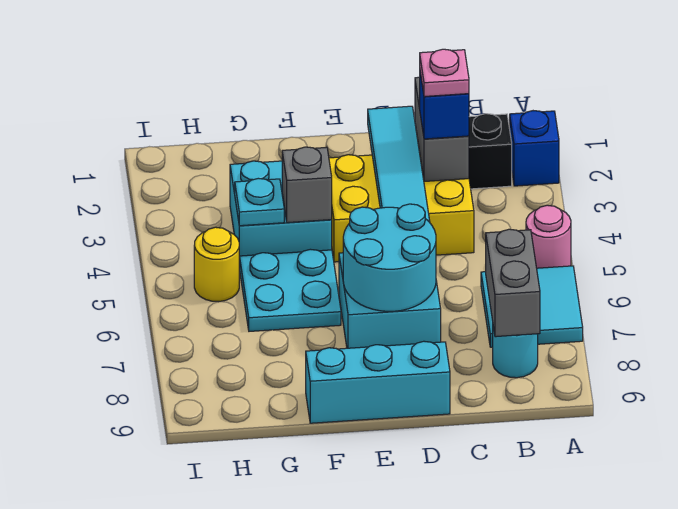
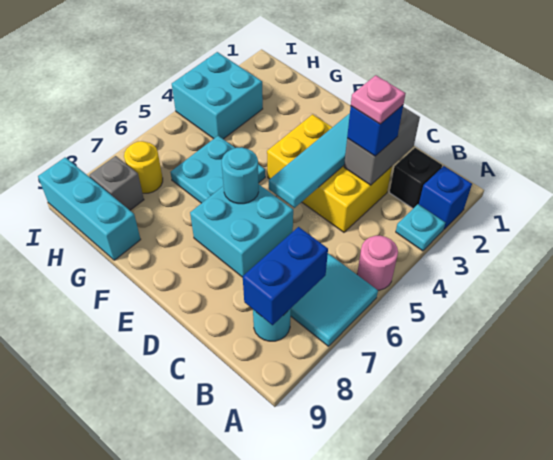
grey 1x2 brick [486,229,540,337] -> blue 1x2 brick [243,227,328,325]
cyan 2x2 round brick [343,204,436,311] -> cyan 1x1 round brick [222,147,259,204]
cyan 1x3 brick [306,341,450,423] -> cyan 1x3 brick moved to [38,157,141,260]
cyan 2x2 brick [230,161,332,268] -> cyan 2x2 brick moved to [172,52,263,139]
grey 1x1 brick [282,147,332,223] -> grey 1x1 brick moved to [89,156,144,210]
cyan 1x1 plate [235,178,284,226] -> cyan 1x1 plate moved to [396,204,445,251]
yellow 1x1 round brick [194,227,239,302] -> yellow 1x1 round brick moved to [124,141,163,193]

